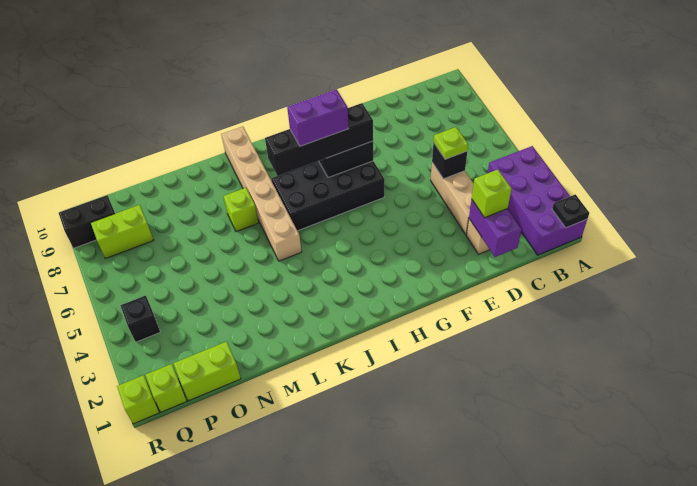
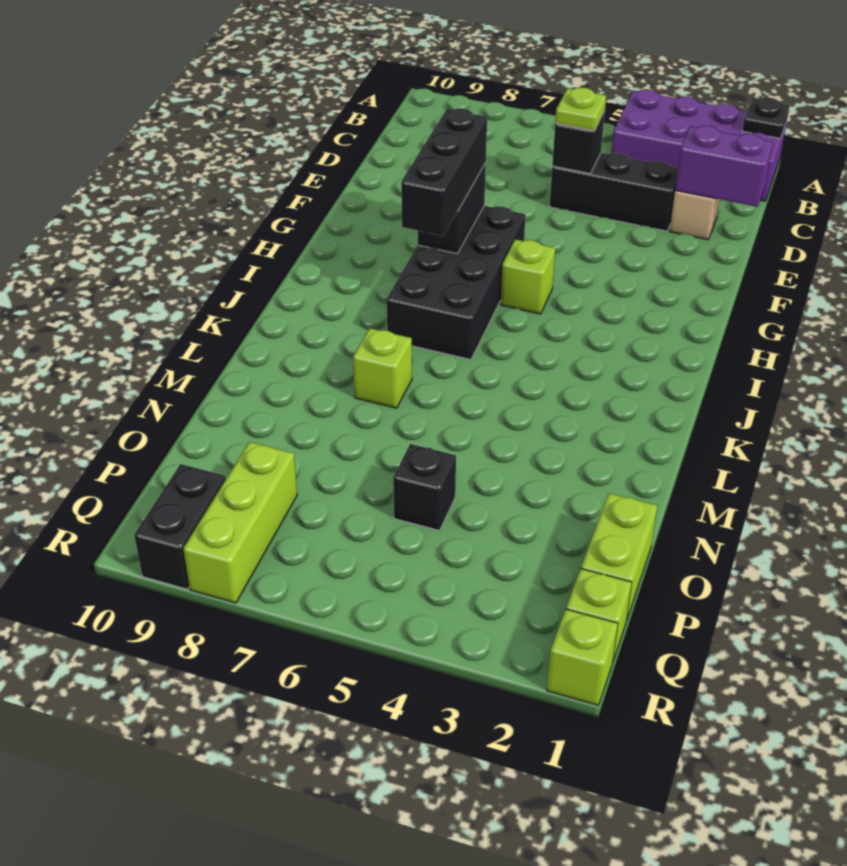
lime 1x1 brick [472,170,511,218] -> lime 1x1 brick moved to [501,239,555,314]
tan 1x3 brick [431,163,474,235] -> black 1x3 brick [549,153,678,231]
black 1x4 brick [265,103,373,176] -> black 1x3 brick [401,109,487,236]
purple 1x2 brick [287,89,349,146] -> none
tan 1x6 brick [221,127,302,261] -> none
lime 1x2 brick [91,205,153,259] -> lime 1x3 brick [183,442,297,603]
black 1x1 brick [121,296,160,342] -> black 1x1 brick moved to [393,444,456,531]

